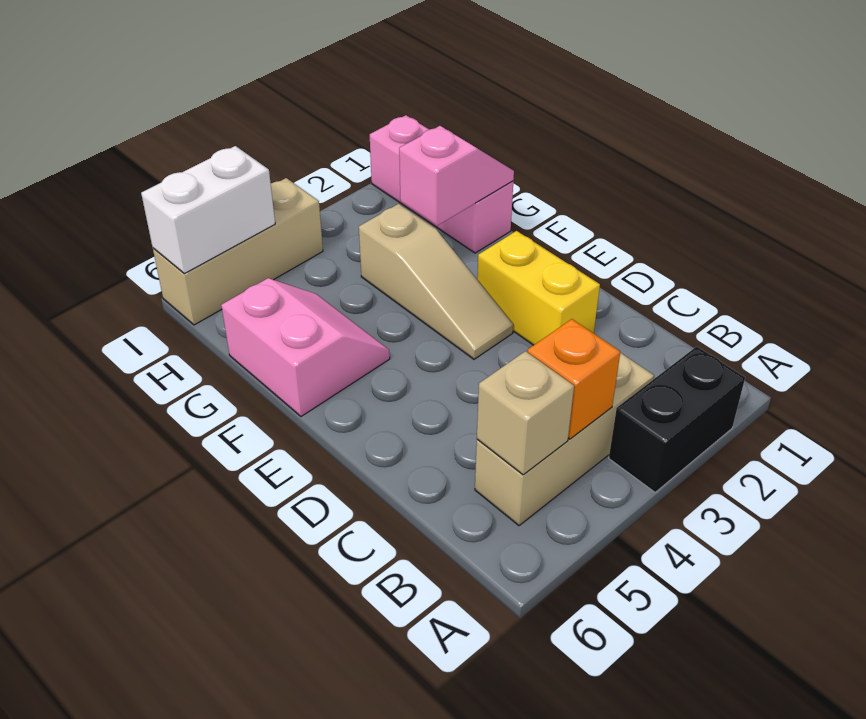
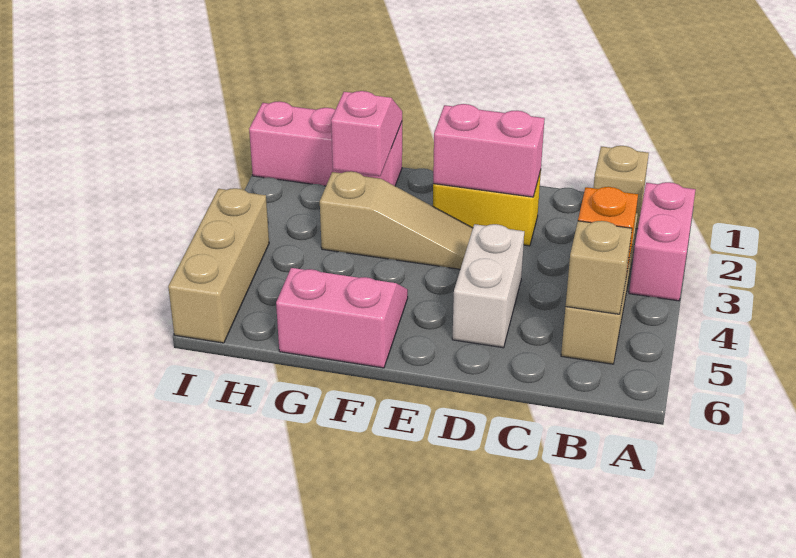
black 1x2 brick [609,346,745,492] -> pink 1x2 brick [629,182,696,301]
none -> tan 1x1 brick [593,146,649,229]
none -> pink 1x2 brick [433,104,545,197]
white 1x2 brick [141,146,275,274] -> white 1x2 brick moved to [452,224,524,348]

